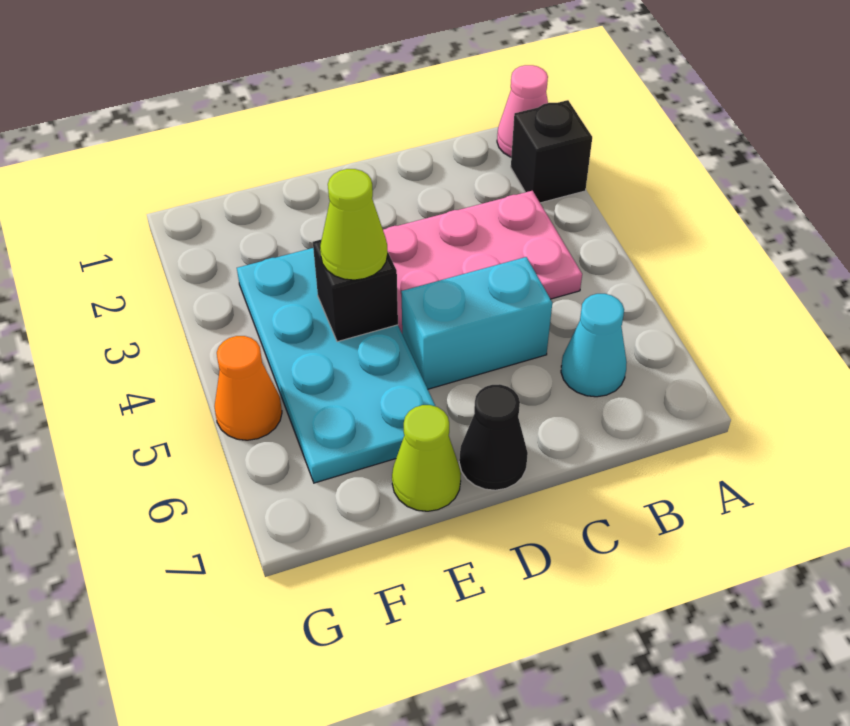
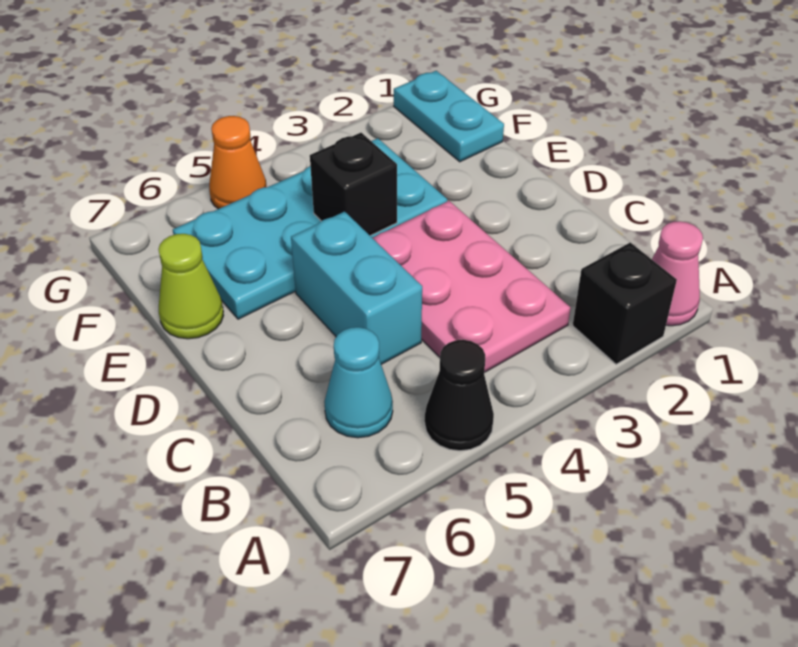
black 1x1 cone [459,384,528,490] -> black 1x1 cone moved to [425,340,494,451]
lime 1x1 cone [320,169,388,280] -> none
none -> cyan 1x2 plate [394,71,504,162]

